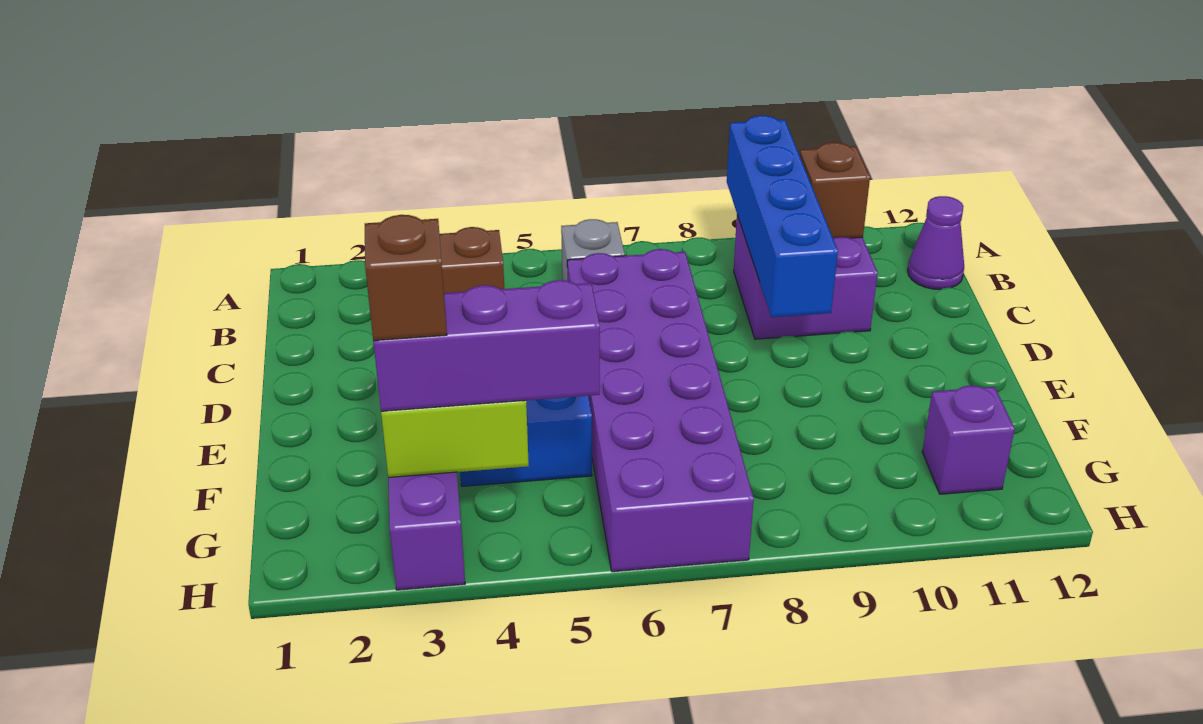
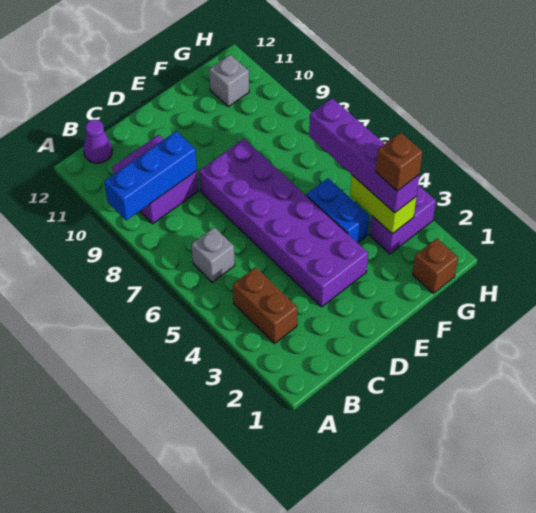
blue 1x4 brick [727,115,838,317] -> blue 1x3 brick [104,131,197,220]
brown 1x1 brick [800,142,870,238] -> brown 1x1 brick moved to [413,238,458,293]
purple 2x6 brick [567,249,754,572] -> purple 2x6 brick turned to [199,139,368,307]
purple 1x3 brick [373,280,600,411] -> purple 1x4 brick [309,98,419,213]
purple 1x1 brick [922,385,1015,494] -> grey 1x1 brick [209,55,249,107]

